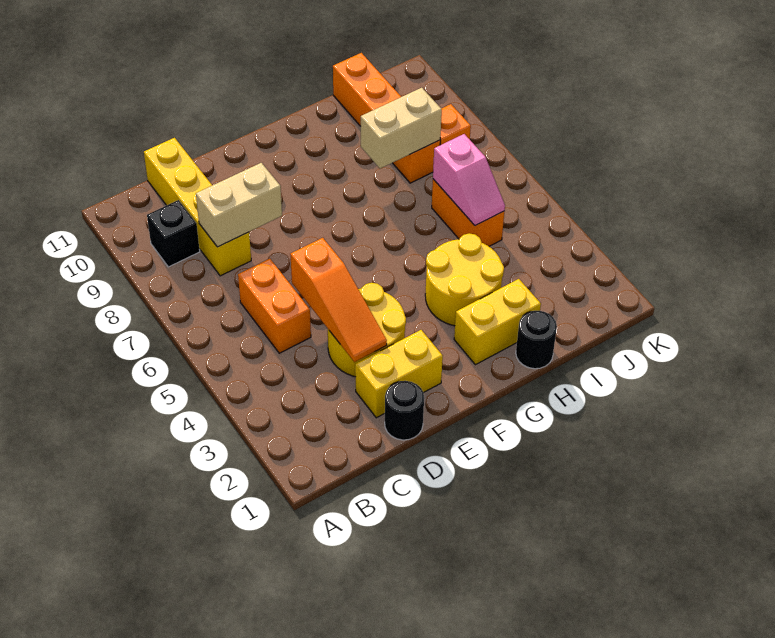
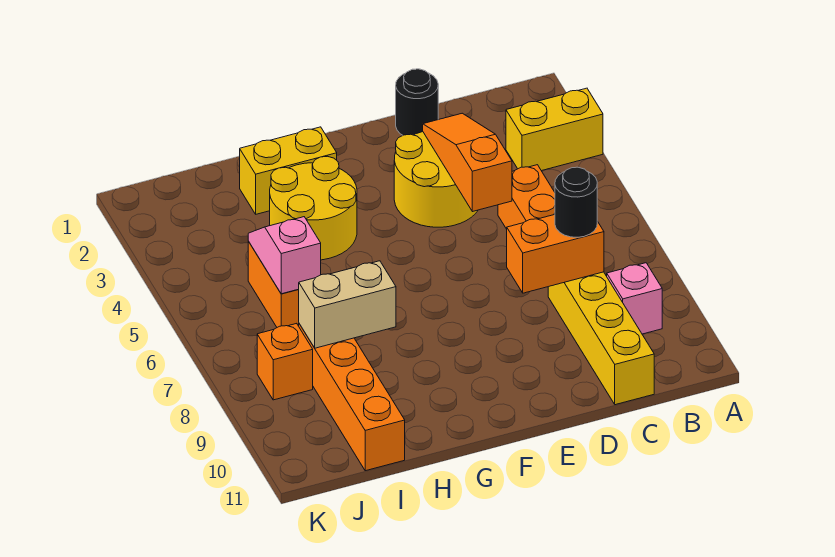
black 1x1 brick [147,200,200,267] -> pink 1x1 brick [607,263,662,334]
tan 1x2 brick [196,163,282,247] -> orange 1x2 brick [507,215,604,293]
yellow 1x2 brick [355,330,443,418] -> yellow 1x2 brick moved to [506,88,603,171]
black 1x1 round brick [516,311,557,369] -> black 1x1 round brick moved to [555,167,597,237]

